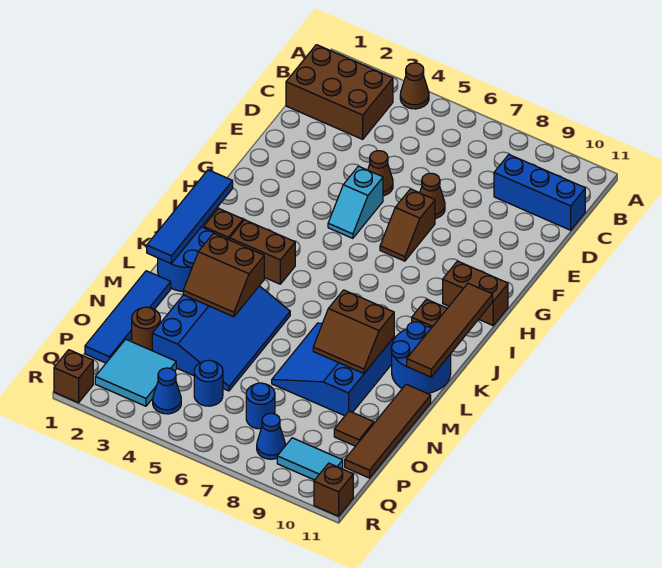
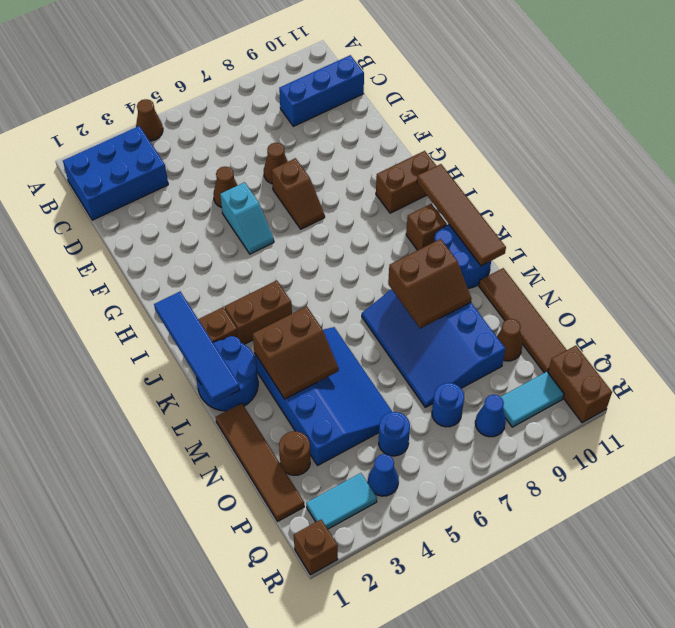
brown 2x3 brick [286,45,393,139] -> blue 2x3 brick [63,126,168,220]
blue 3x3 slope [272,323,394,416] -> blue 3x4 slope [362,289,505,407]
blue 1x4 tile [85,271,171,363] -> brown 1x4 tile [216,403,304,521]
brown 1x1 tile [334,411,374,446] -> brown 1x1 cone [497,319,522,361]
cyan 2x2 tile [95,339,176,406] -> cyan 1x2 tile [306,473,377,529]
brown 1x1 brick [314,463,353,516] -> brown 1x2 brick [548,346,612,423]

